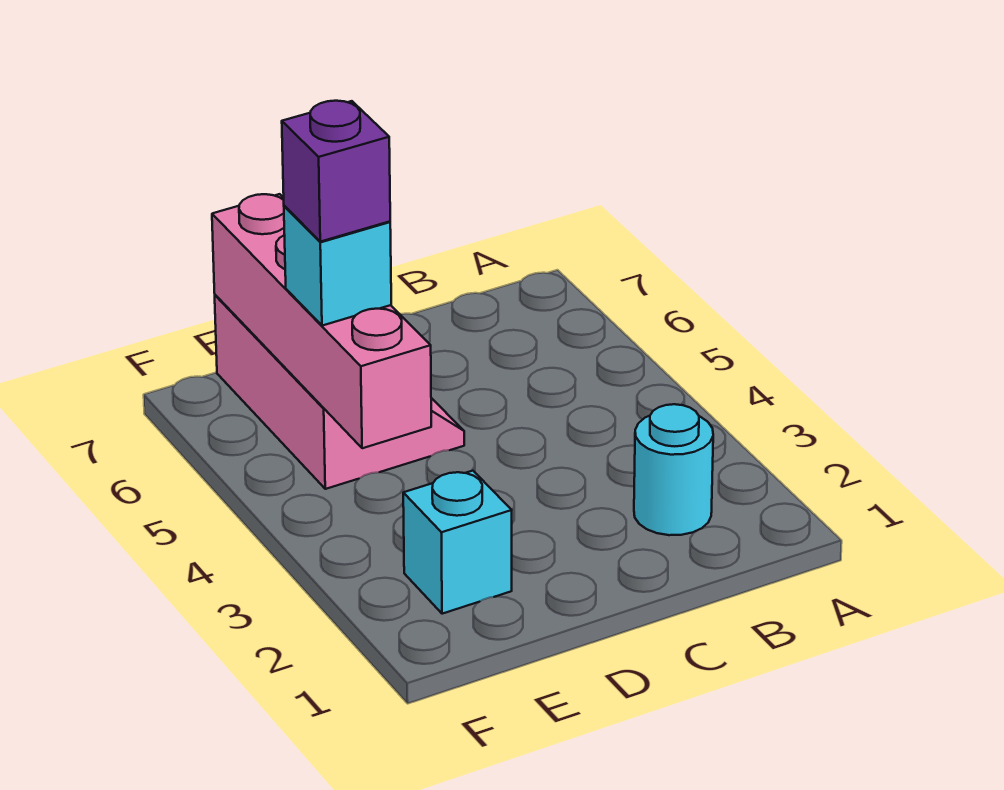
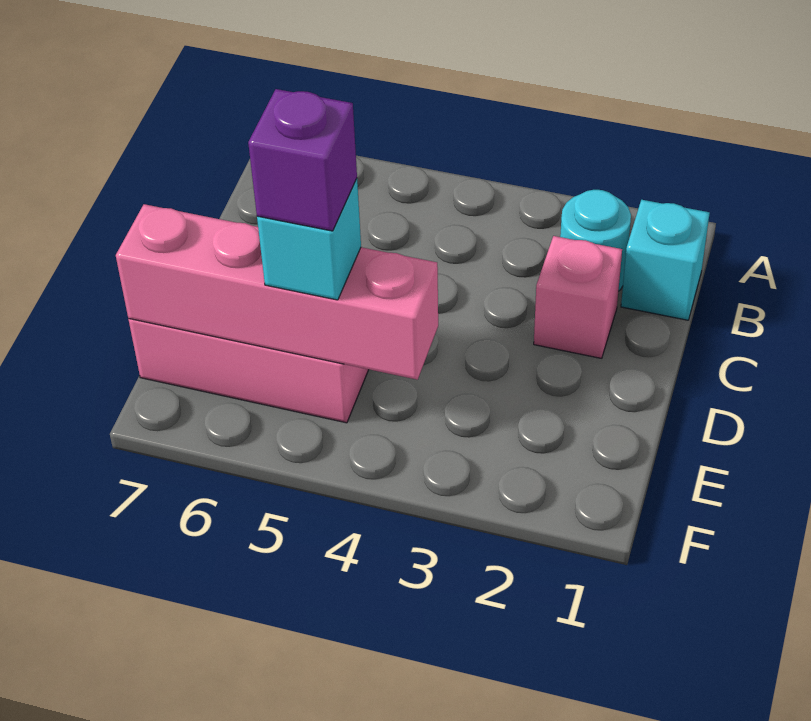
none -> pink 1x1 brick [534,236,622,358]
cyan 1x1 brick [403,471,512,614] -> cyan 1x1 brick moved to [621,200,710,320]

